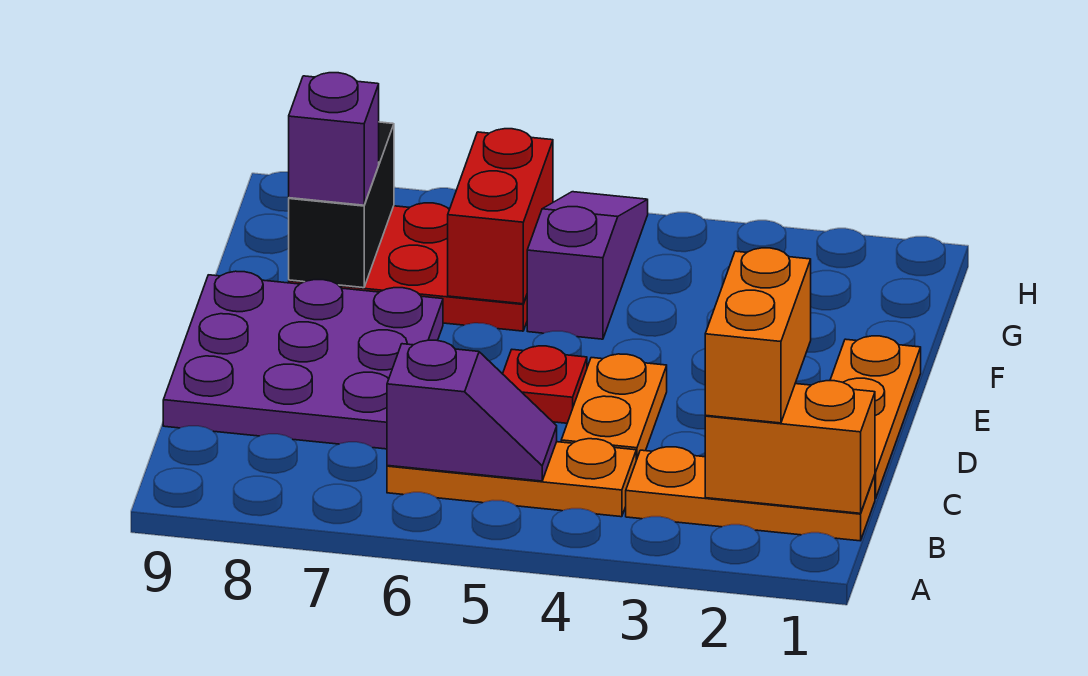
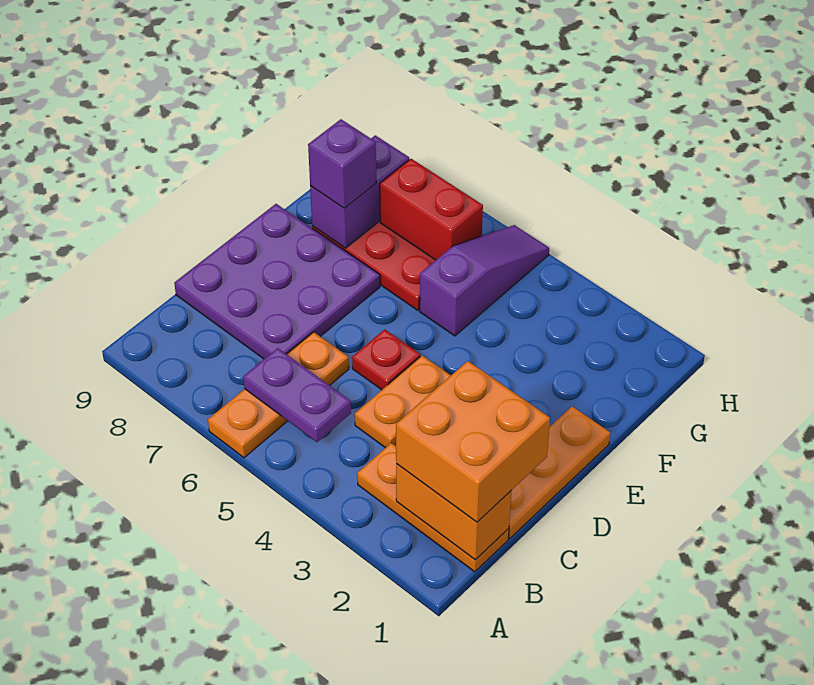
orange 1x2 brick [705,248,811,423] -> orange 2x2 brick [396,361,550,522]
orange 1x3 plate [387,439,636,517] -> orange 1x3 plate turned to [208,332,349,458]
purple 1x2 slope [387,340,557,481] -> purple 1x2 plate [243,348,351,442]
red 1x2 brick [448,129,553,304] -> red 1x2 brick turned to [380,159,483,260]
black 1x2 brick [289,122,394,288] -> purple 1x2 brick [310,135,409,248]

